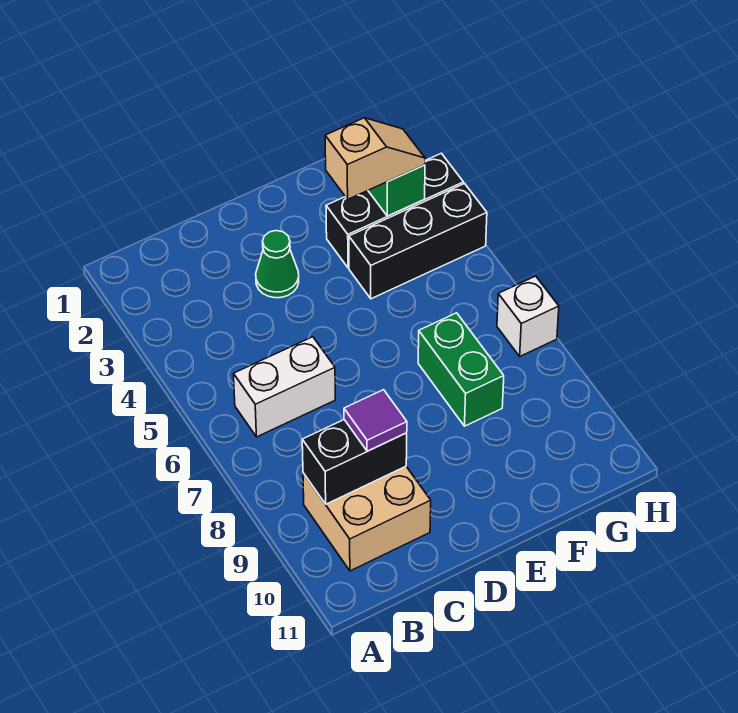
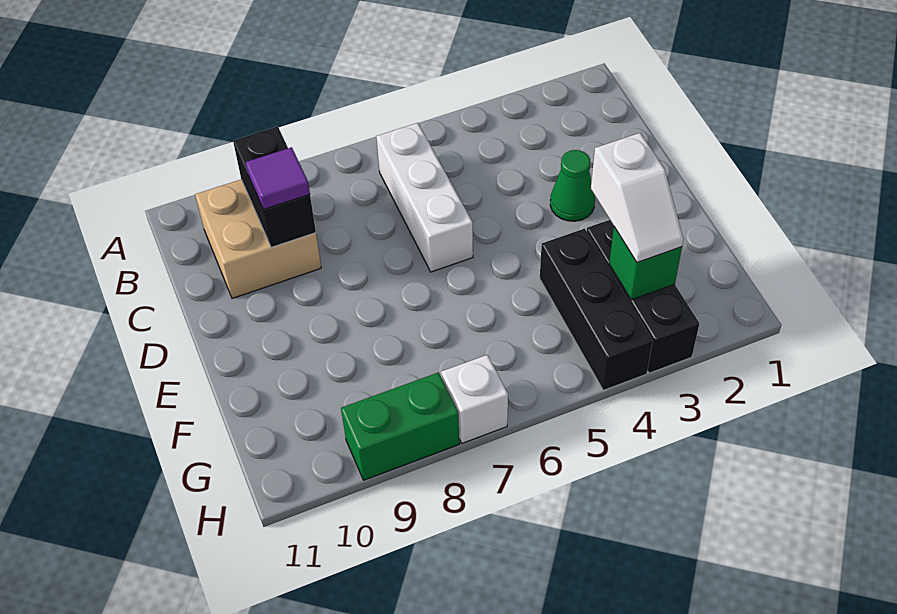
white 1x2 brick [234,337,335,437] -> white 1x3 brick [376,123,473,272]
tan 1x2 slope [325,118,425,199] -> white 1x2 slope [591,133,683,263]
green 1x2 brick [418,313,504,426] -> green 1x2 brick moved to [341,372,459,480]

